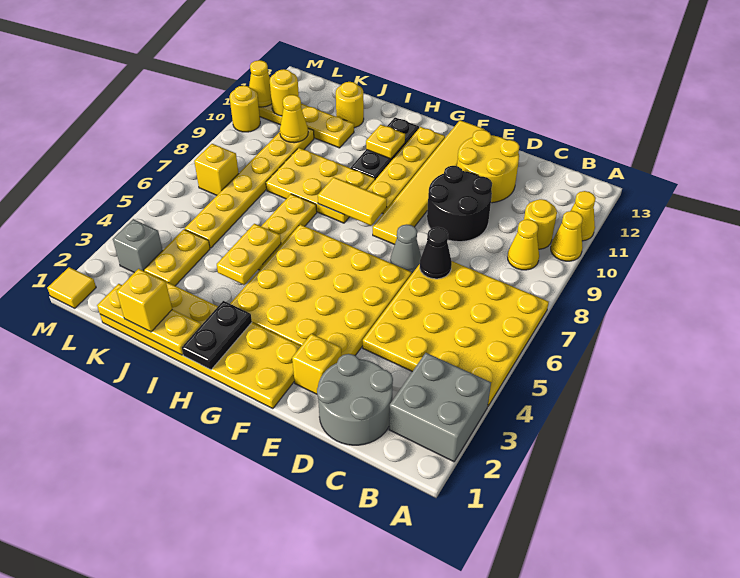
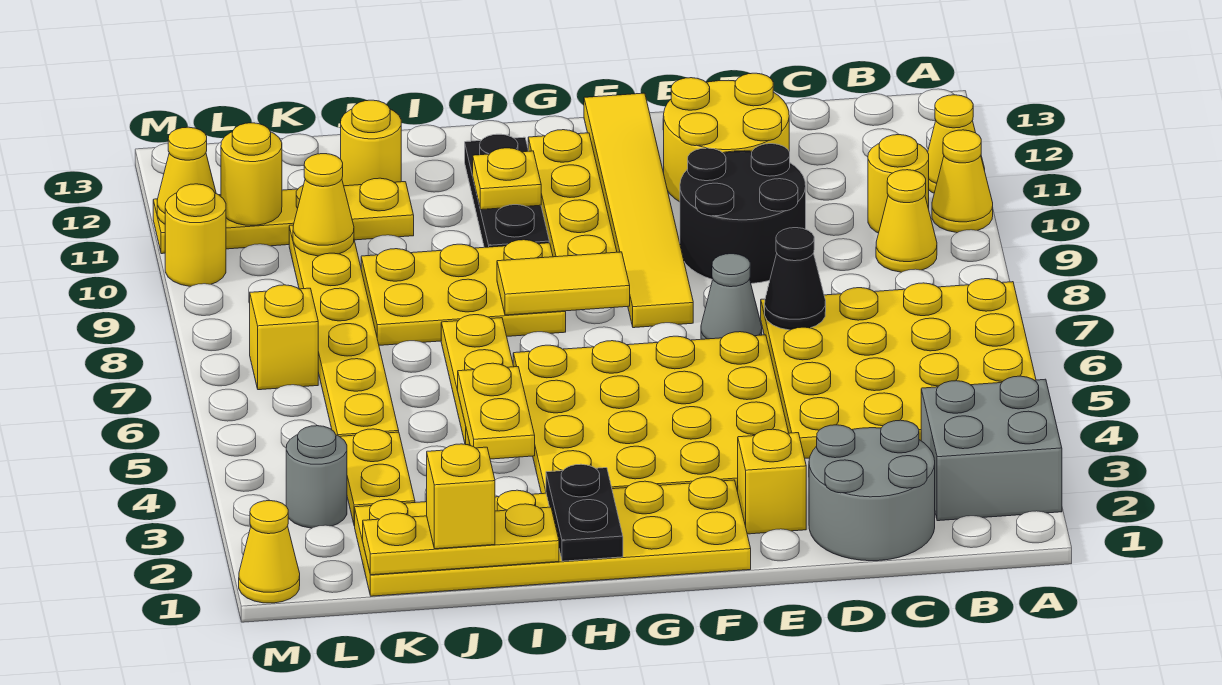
grey 1x1 brick [113,219,163,273] -> grey 1x1 round brick [286,426,347,528]
yellow 1x1 tile [47,267,96,308] -> yellow 1x1 cone [239,501,300,603]

